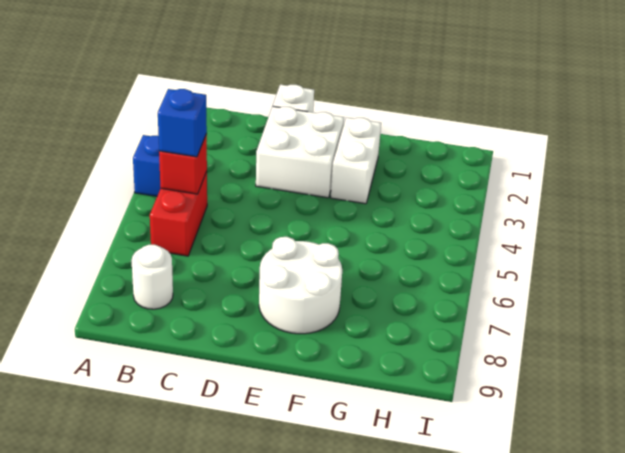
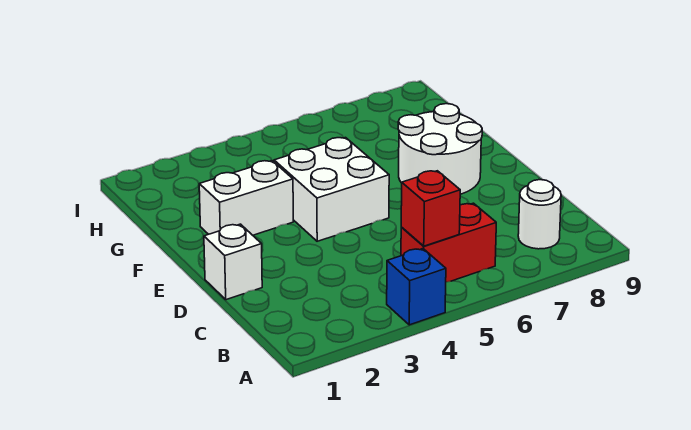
blue 1x1 brick [158,89,207,157] -> none
white 2x2 brick [256,106,344,198] -> white 2x2 brick moved to [274,138,389,241]

